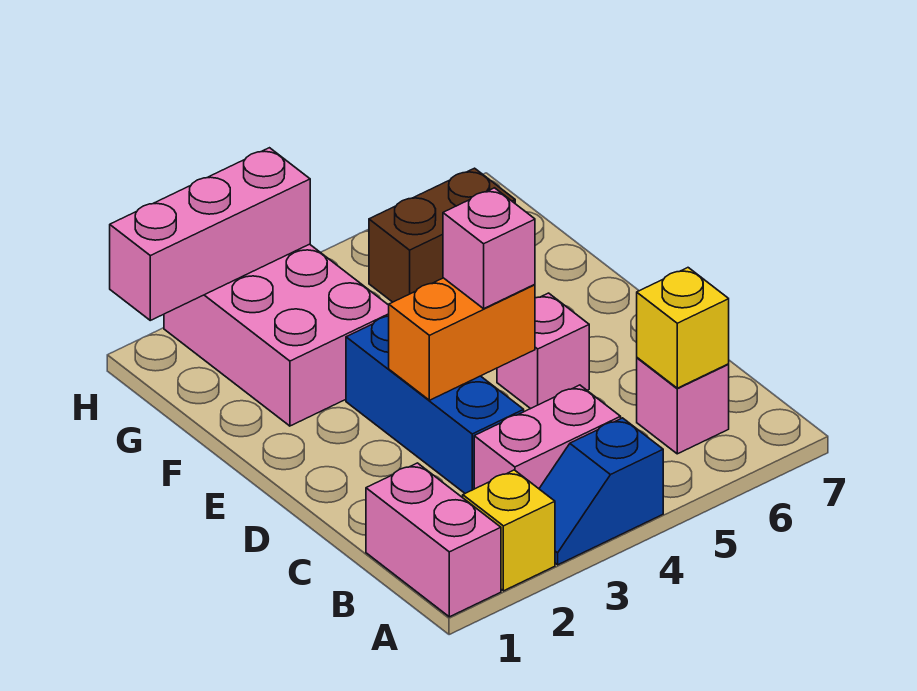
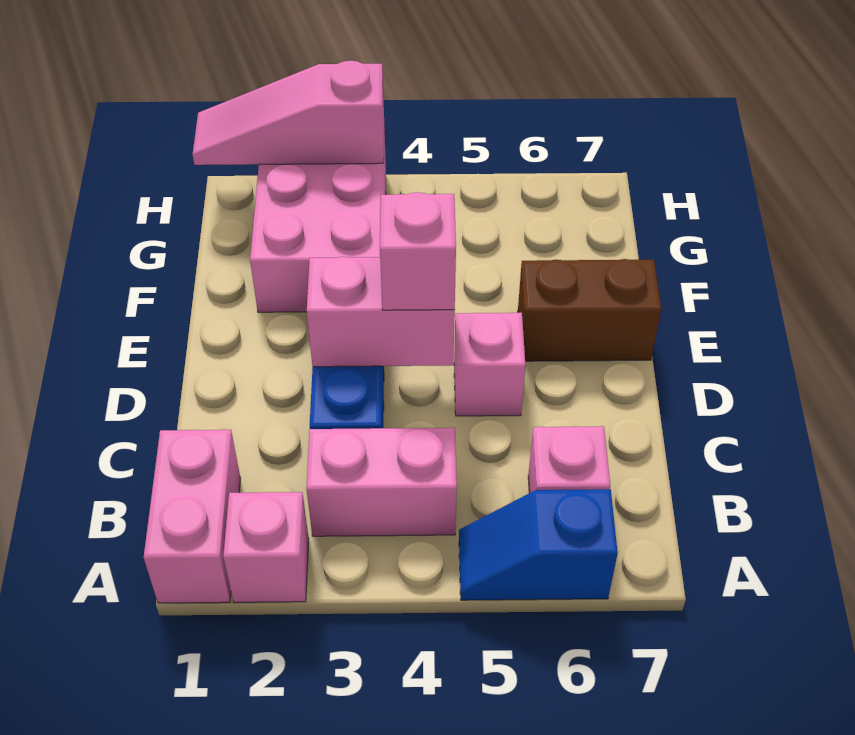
yellow 1x1 brick [463,470,555,591] -> pink 1x1 brick [223,492,309,602]
blue 1x2 slope [539,418,663,565] -> blue 1x2 slope moved to [459,489,618,600]
yellow 1x1 brick [637,268,729,388] -> none
orange 1x2 brick [389,278,535,400] -> pink 1x2 brick [307,257,455,367]
brown 1x2 brick [369,168,515,302] -> brown 1x2 brick moved to [518,259,661,361]
pink 1x3 brick [110,148,310,320] -> pink 1x3 slope [193,61,384,165]

